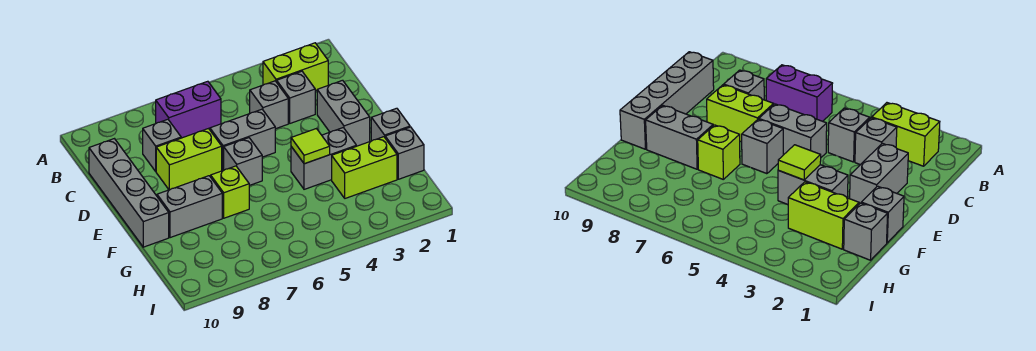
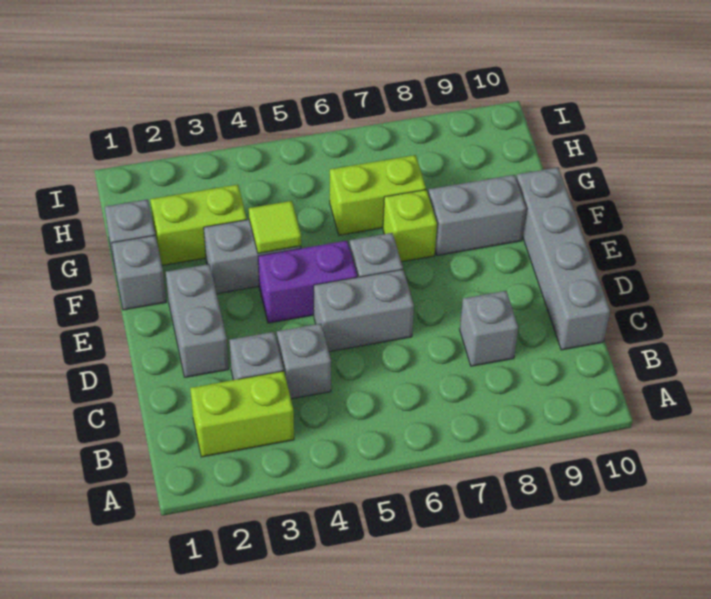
purple 1x2 brick [156,81,221,138] -> purple 1x2 brick moved to [258,241,357,323]
lime 1x2 brick [156,129,222,190] -> lime 1x2 brick moved to [330,155,426,235]

